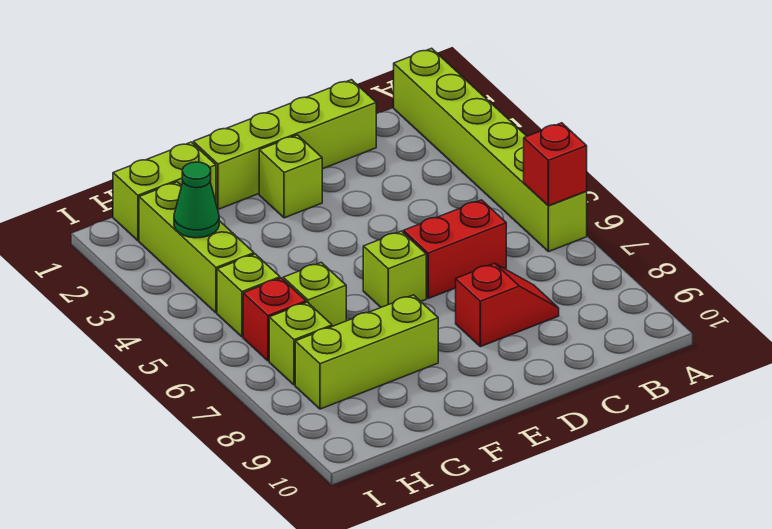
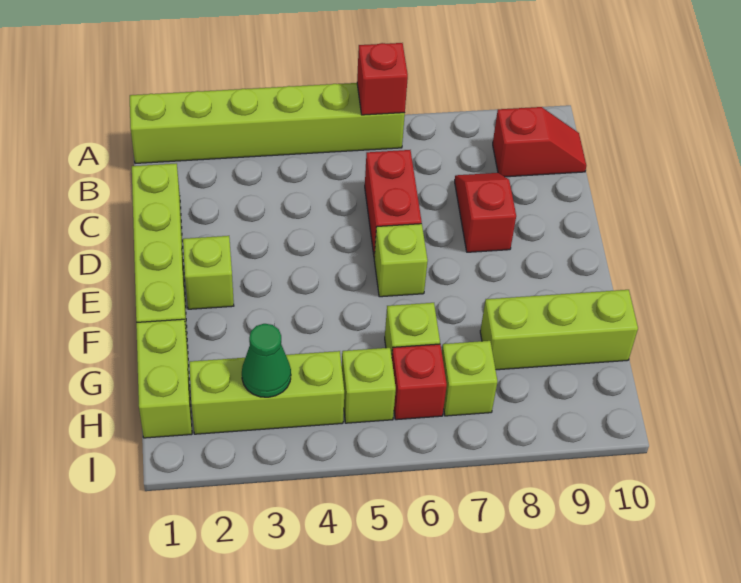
none -> red 1x2 slope [493,107,586,177]
lime 1x3 brick [295,295,438,409] -> lime 1x3 brick turned to [480,290,638,370]

